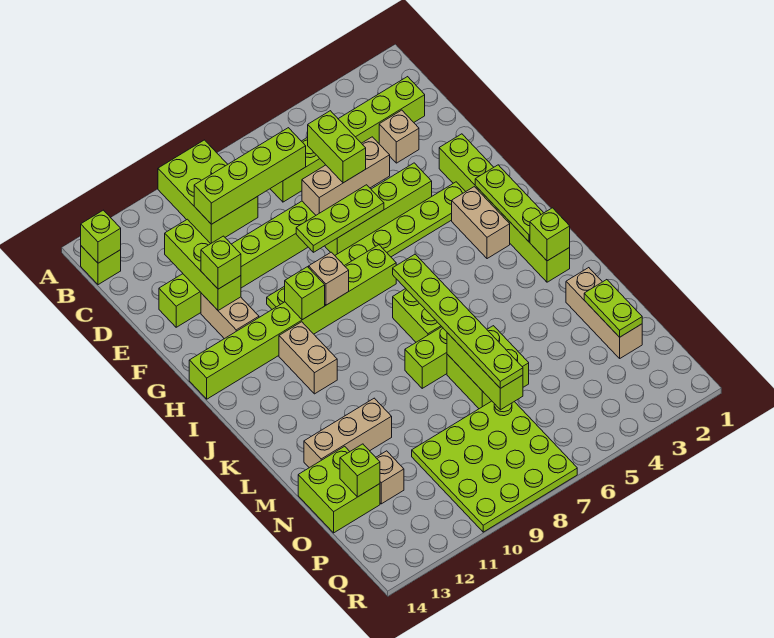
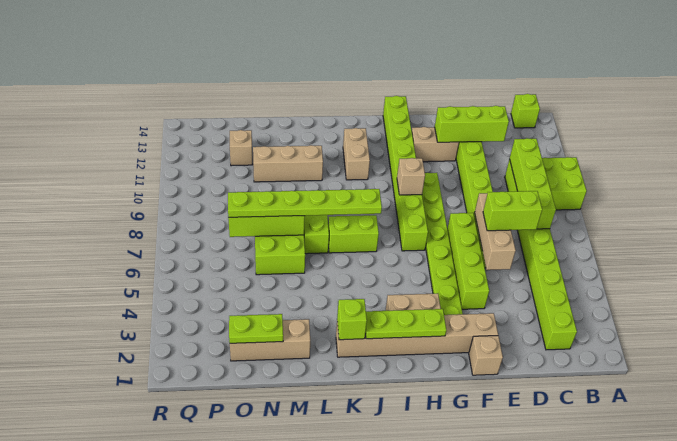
lime 1x1 brick [81,210,121,263] -> none
tan 1x1 brick [379,110,419,163] -> tan 1x1 brick moved to [469,336,503,375]
lime 1x6 brick [439,134,570,282] -> tan 1x6 brick [336,313,498,357]
lime 1x3 plate [296,185,384,252] -> none
lime 1x1 brick [201,236,241,289] -> none
lime 1x1 brick [285,267,325,320] -> none
tan 1x2 brick [279,322,337,394] -> tan 1x2 brick turned to [343,128,370,180]
tan 1x3 brick [304,398,392,468] -> tan 1x3 brick turned to [253,145,323,182]
lime 2x2 brick [298,446,380,533] -> none
lime 4x4 plate [412,401,577,532] -> none
lime 1x1 brick [340,444,380,497] -> none

